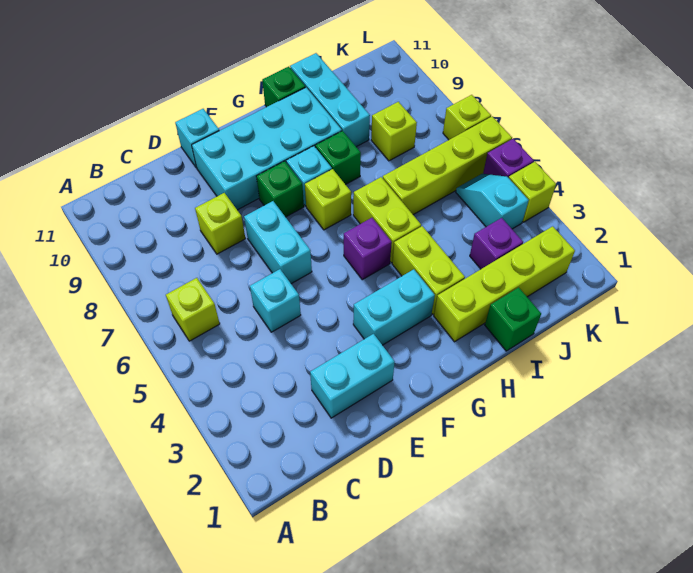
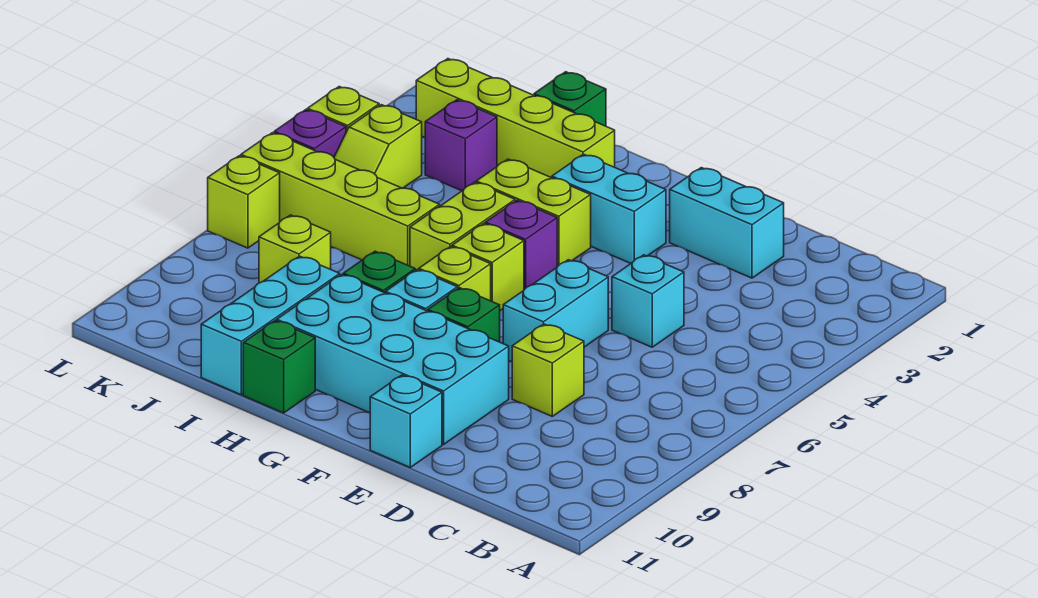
lime 1x1 brick [166,278,220,341] -> lime 1x1 brick moved to [452,223,524,310]
lime 1x2 brick [392,226,465,314] -> lime 1x2 brick turned to [476,159,591,267]
cyan 1x2 slope [456,174,529,229] -> lime 1x2 slope [334,105,422,188]

